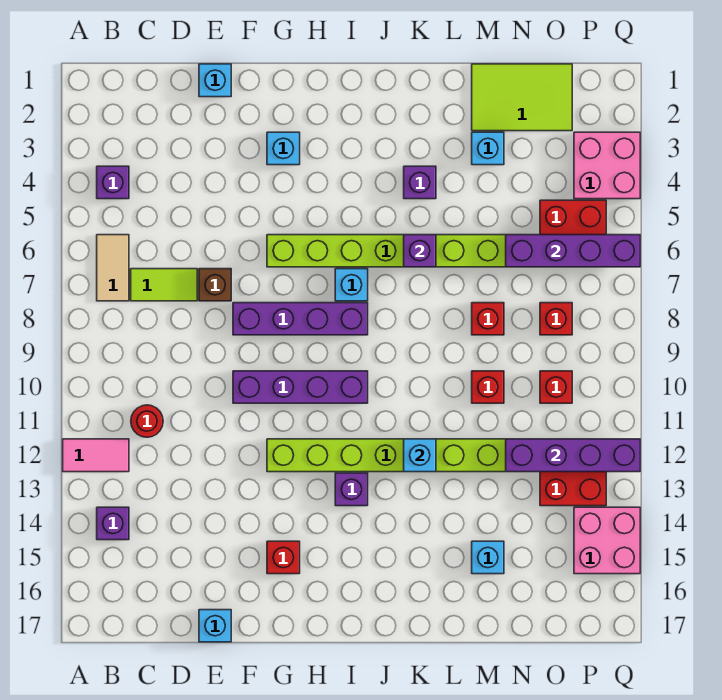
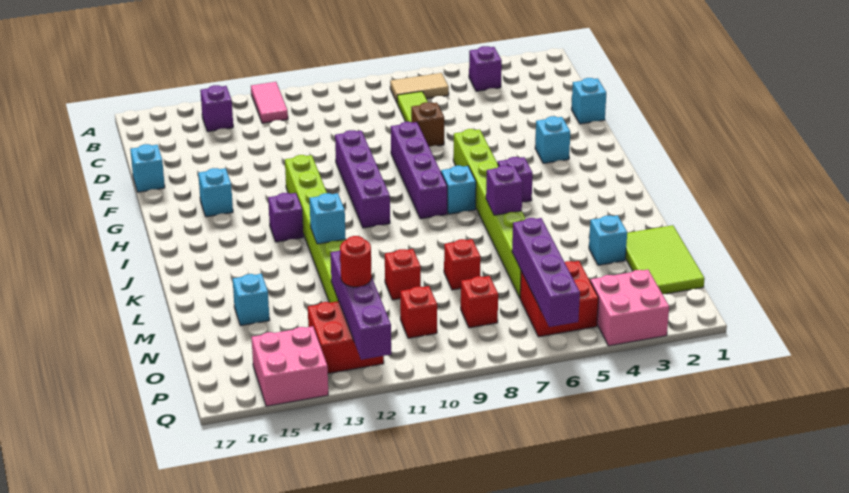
red 1x1 round brick [131,405,163,437] -> red 1x1 round brick moved to [340,236,372,287]
red 1x1 brick [267,541,300,574] -> cyan 1x1 brick [198,168,233,217]
purple 1x1 brick [404,166,436,199] -> purple 1x1 brick moved to [498,157,533,202]

